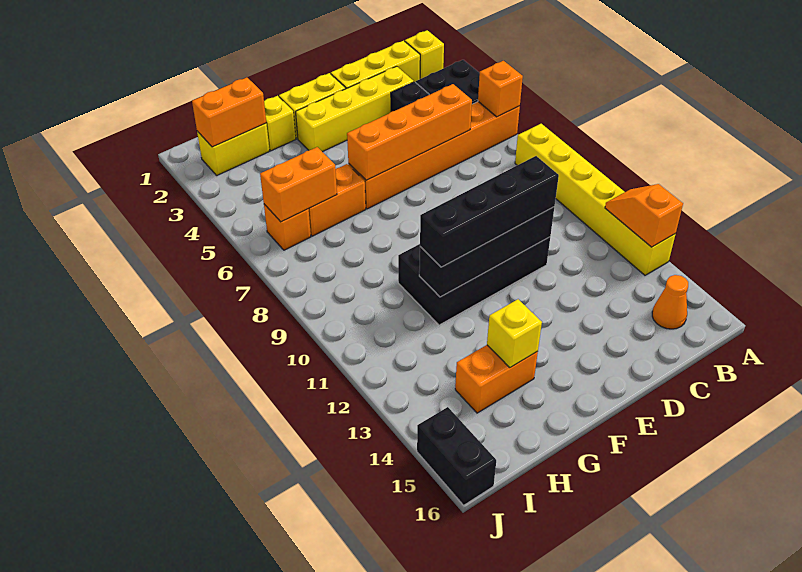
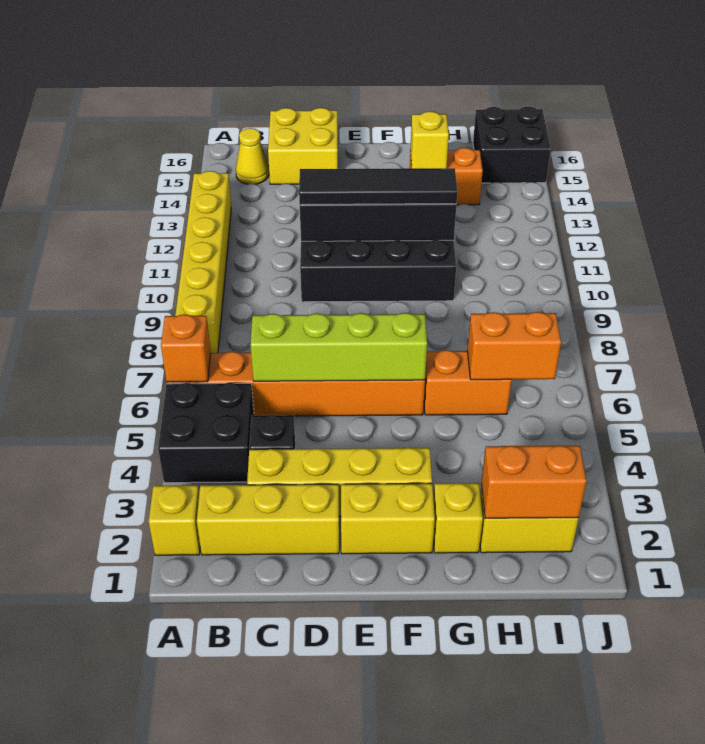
orange 1x2 slope [605,184,683,247] -> none
orange 1x1 cone [652,275,688,329] -> yellow 1x1 cone [236,128,269,184]
orange 1x4 brick [347,84,472,180] -> lime 1x4 brick [250,313,427,381]
none -> yellow 2x2 brick [268,108,338,184]
black 1x4 brick [420,156,559,267] -> black 1x4 tile [299,168,457,205]
orange 1x1 brick [264,204,311,250] -> none
black 1x2 brick [417,407,496,505] -> black 2x2 brick [473,107,551,183]

